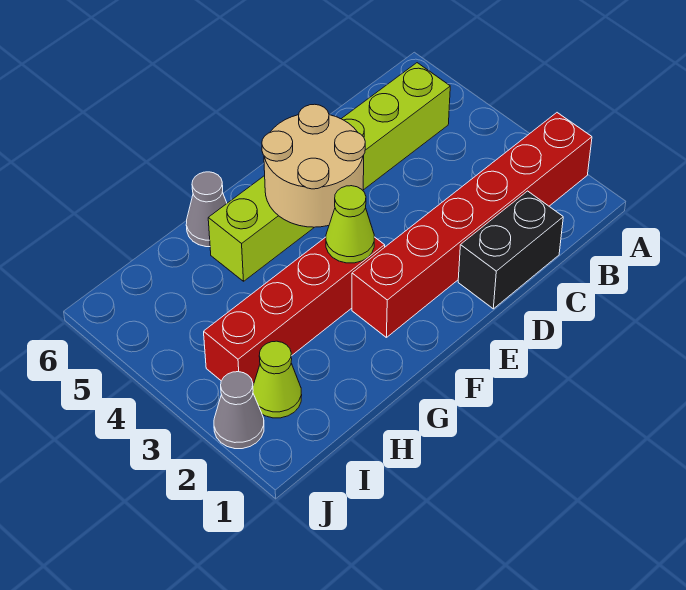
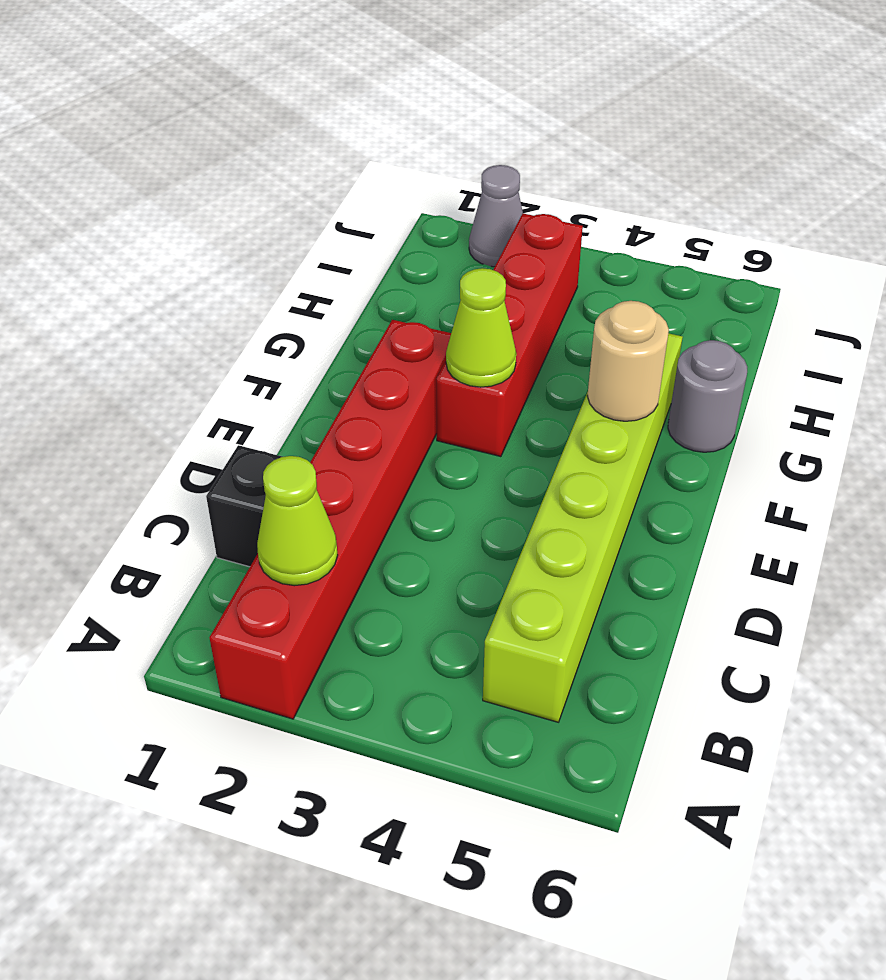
black 1x2 brick [458,191,563,309] -> black 1x1 brick [206,445,282,567]
tan 2x2 round brick [262,104,365,227] -> tan 1x1 round brick [587,301,669,421]
grey 1x1 cone [186,172,227,247] -> grey 1x1 round brick [668,340,747,452]
lime 1x1 cone [253,341,302,418] -> lime 1x1 cone moved to [257,456,338,586]

